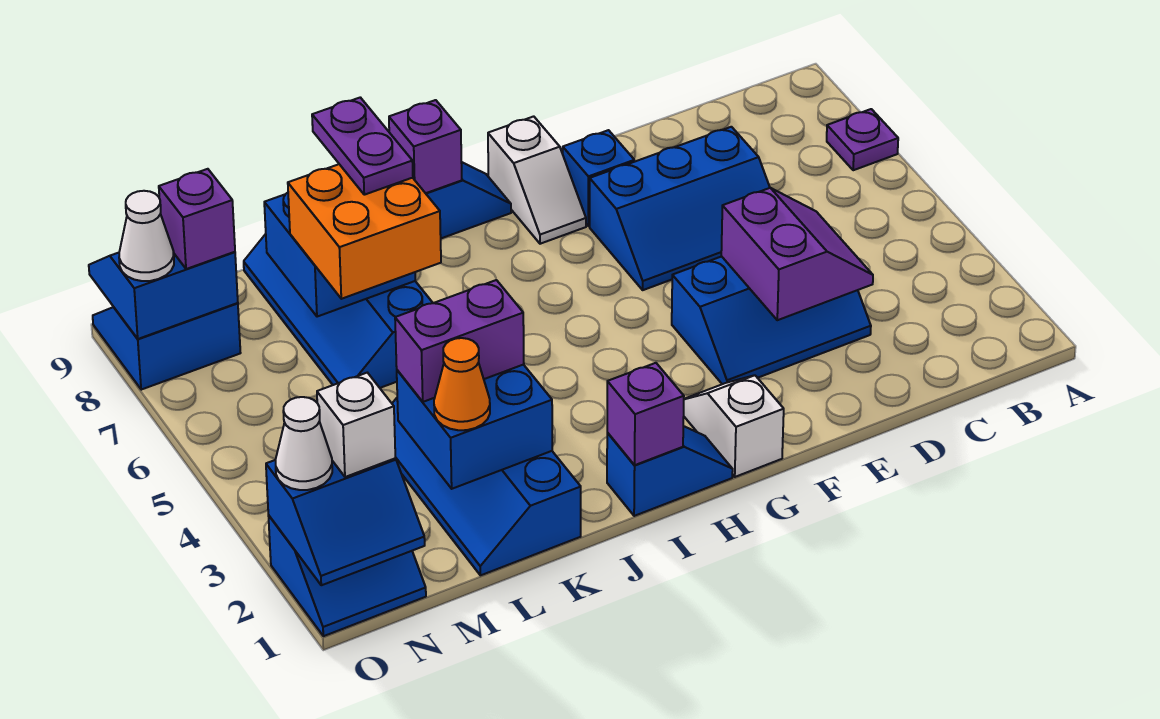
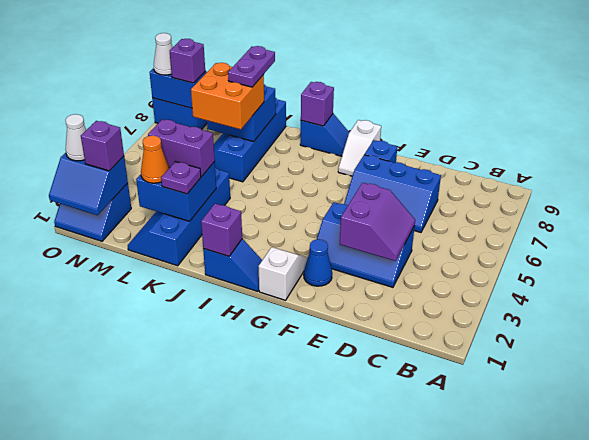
purple 1x1 plate [827,109,898,170] -> purple 1x1 plate moved to [161,161,201,194]
none -> blue 1x1 cone [304,239,332,286]
white 1x1 brick [317,373,395,477] -> purple 1x1 brick [81,121,124,171]

